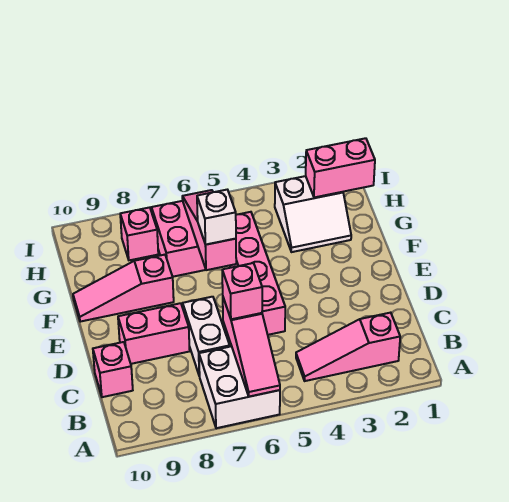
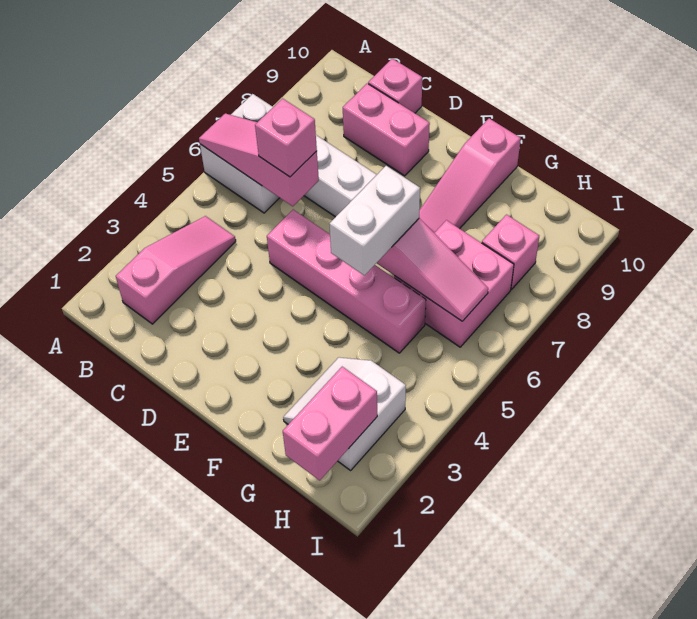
pink 1x2 brick [118,303,190,364] -> pink 1x2 brick turned to [343,83,430,176]
white 1x1 brick [197,190,236,245] -> white 1x2 brick [330,166,420,275]
pink 1x3 slope [73,255,174,322] -> pink 1x3 slope turned to [419,118,521,233]

